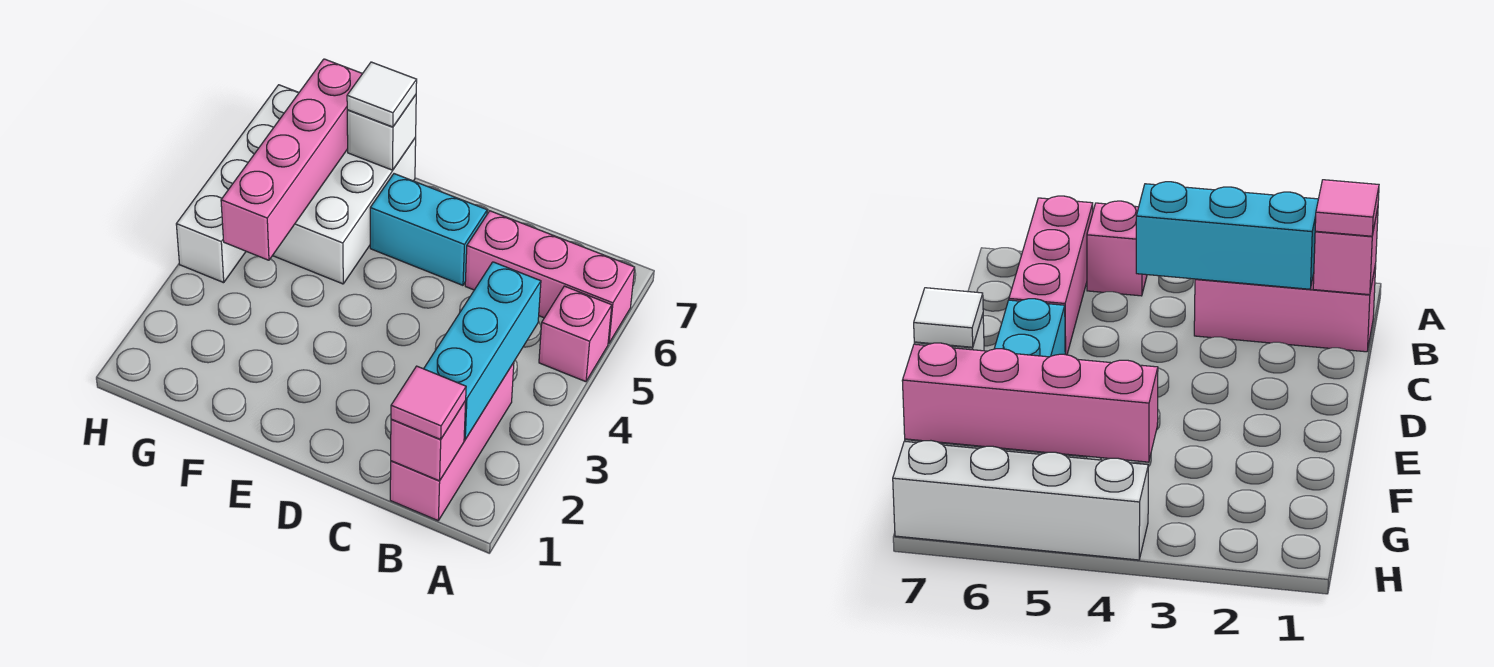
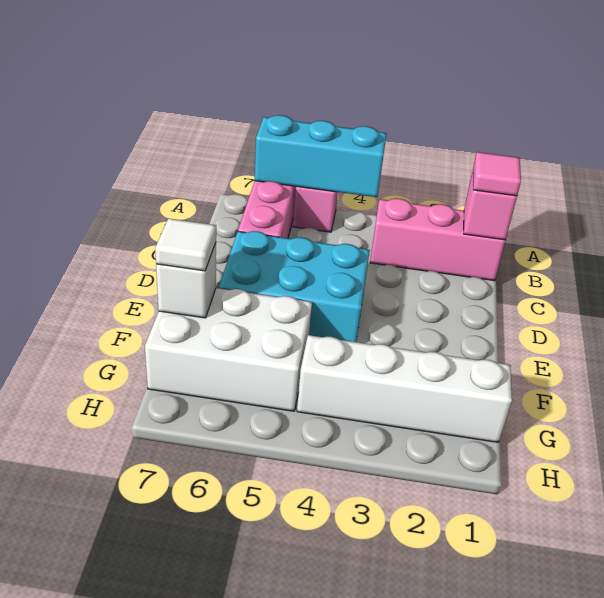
cyan 1x3 brick [424,262,541,439] -> cyan 1x3 brick moved to [255,115,387,197]
cyan 1x2 brick [370,174,487,285] -> cyan 2x3 brick [219,231,370,342]
pink 1x4 brick [221,59,362,260] -> none
white 1x4 brick [176,85,299,283] -> white 1x4 brick moved to [297,335,512,442]

